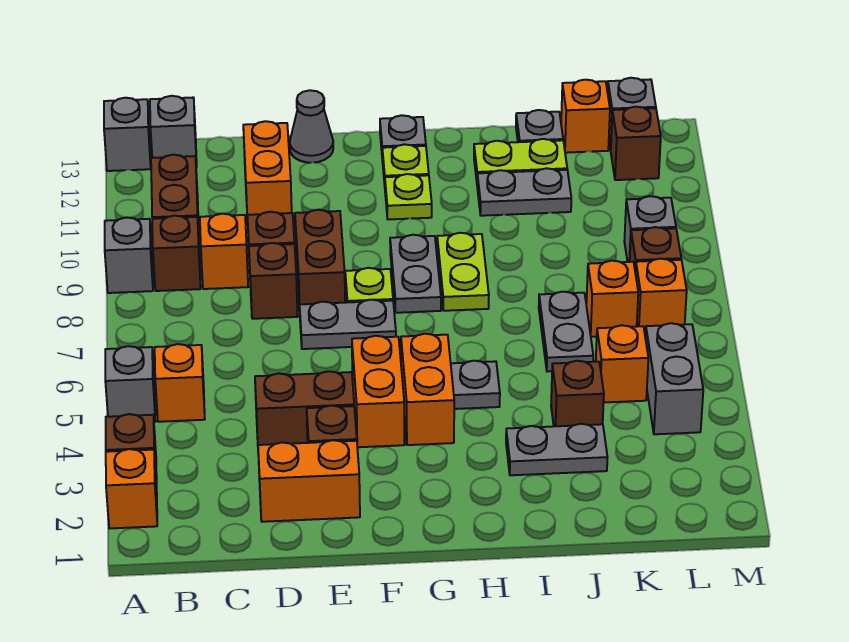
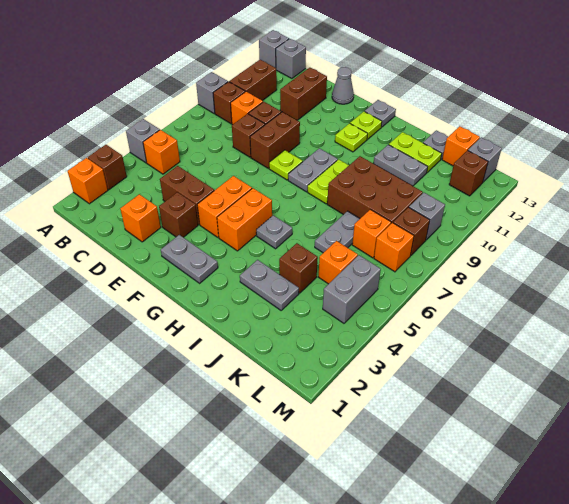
orange 1x2 brick [258,440,360,522] -> orange 1x1 brick [120,194,161,242]
orange 1x2 brick [243,121,292,222] -> brown 1x2 brick [280,68,327,120]
grey 1x2 plate [300,300,396,349] -> grey 1x2 plate moved to [161,235,218,283]
none -> brown 2x3 brick [327,156,423,223]

